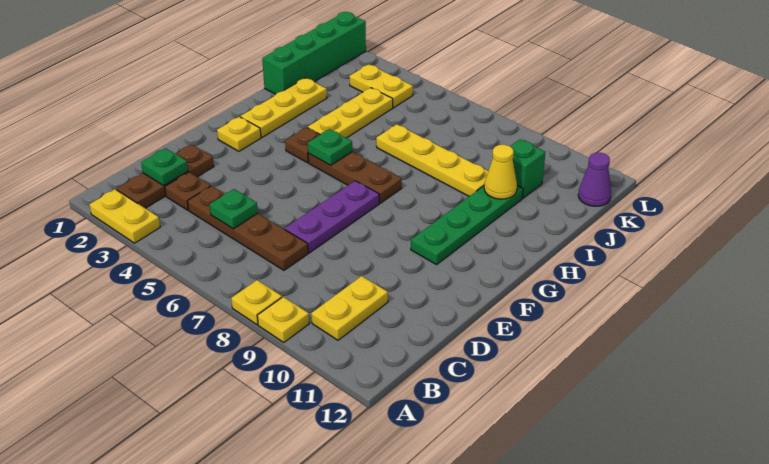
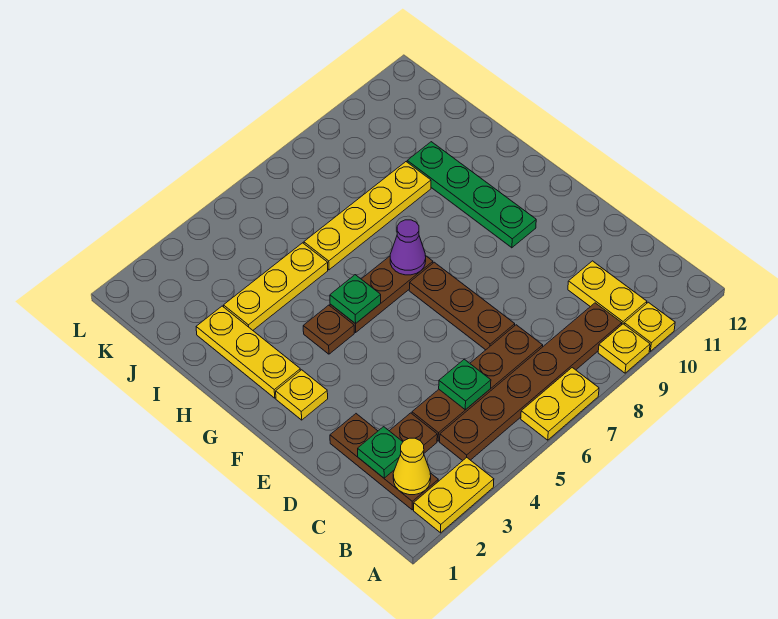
yellow 1x1 plate [231,280,282,325] -> yellow 1x1 plate moved to [624,302,675,351]
none -> brown 1x6 plate [440,303,622,461]
purple 1x3 plate [285,181,379,253] -> brown 1x3 plate [409,262,515,350]
yellow 1x3 plate [308,88,393,138] -> yellow 1x3 plate turned to [224,243,328,330]
green 1x4 brick [262,12,366,94] -> none
yellow 1x1 cone [484,145,517,199] -> yellow 1x1 cone moved to [393,438,431,495]
green 1x1 brick [510,139,545,198] -> none
yellow 1x2 plate [349,64,413,108] -> yellow 1x2 plate moved to [521,368,599,440]
purple 1x1 cone [578,153,611,206] -> purple 1x1 cone moved to [390,220,426,275]

